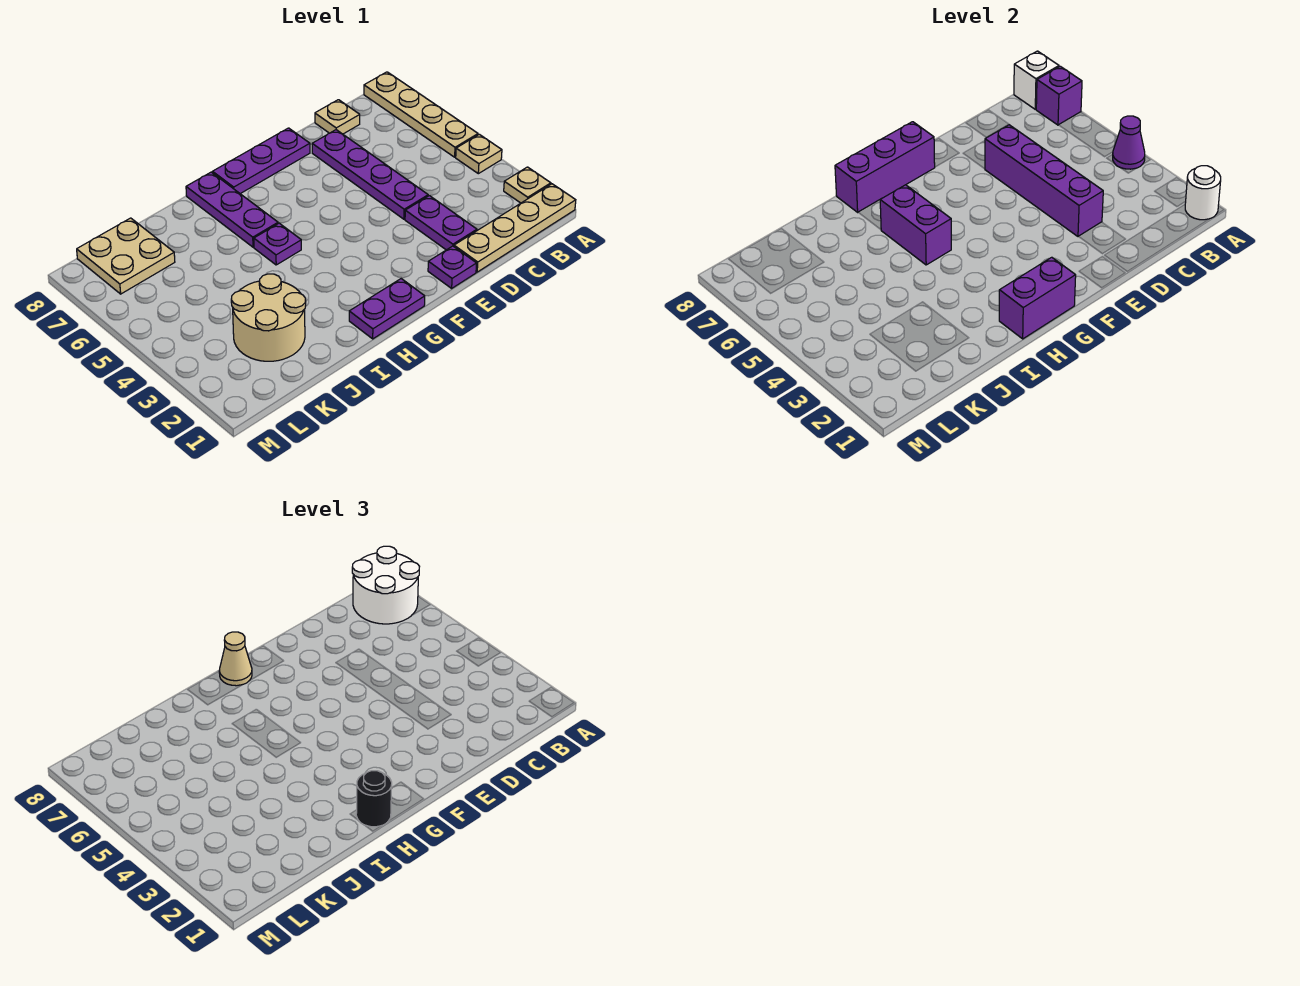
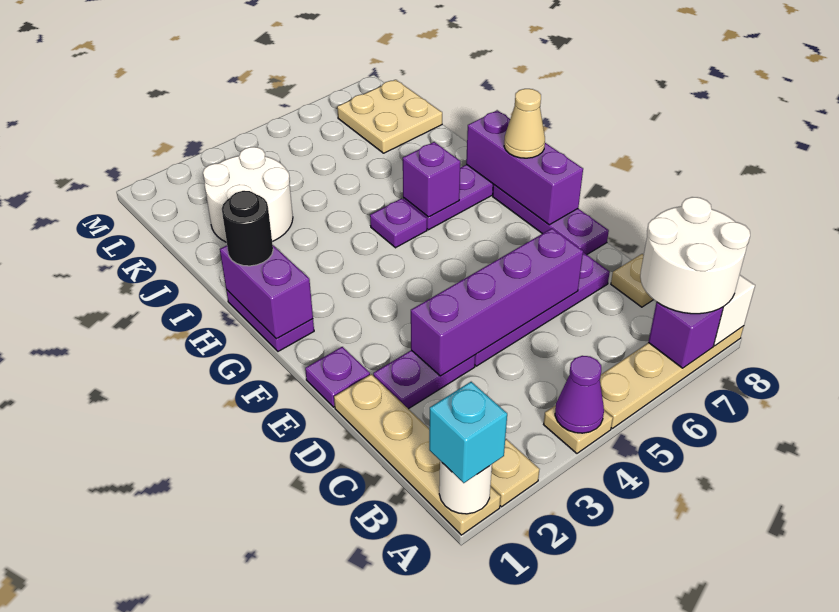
none -> cyan 1x1 brick [429,382,507,483]
purple 1x2 brick [880,185,951,265] -> purple 1x1 brick [403,142,460,217]
tan 2x2 round brick [231,274,306,361] -> white 2x2 round brick [203,147,293,242]

